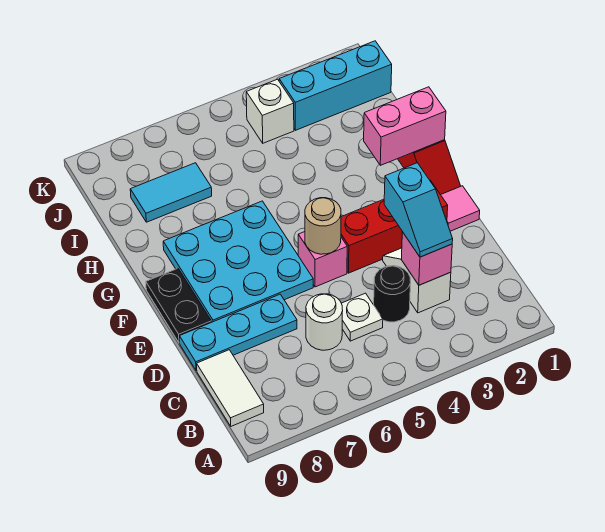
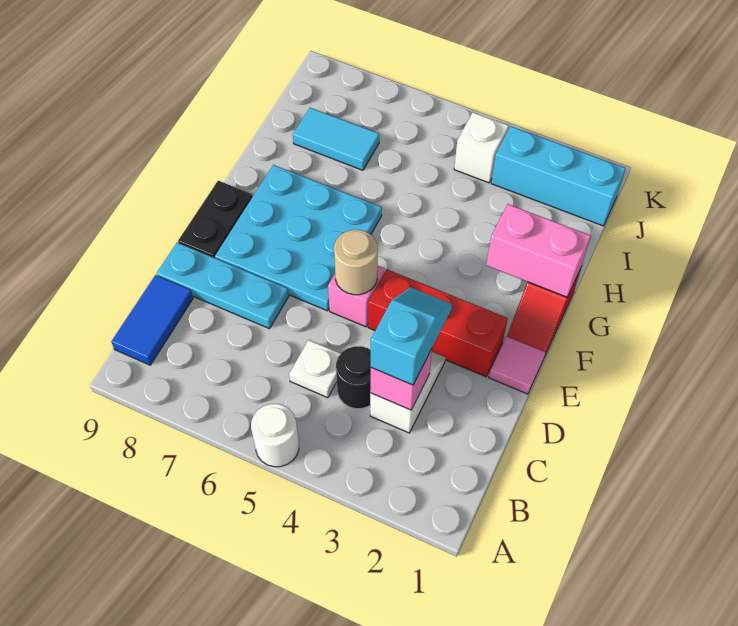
white 1x2 tile [197,350,264,426] -> blue 1x2 tile [111,275,193,365]
cyan 1x2 slope [384,163,453,257] -> cyan 1x2 slope turned to [371,287,452,385]
white 1x1 round brick [306,294,343,350] -> white 1x1 round brick moved to [251,404,299,467]

